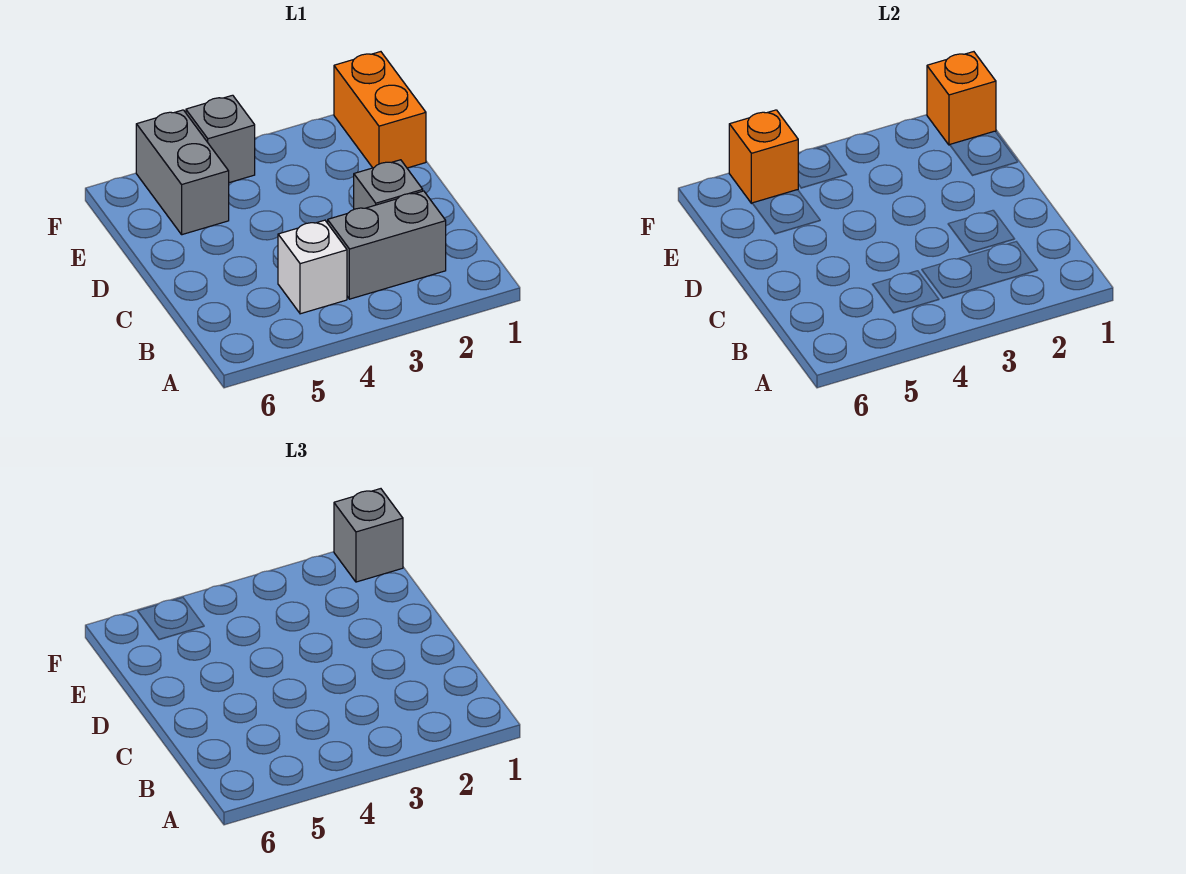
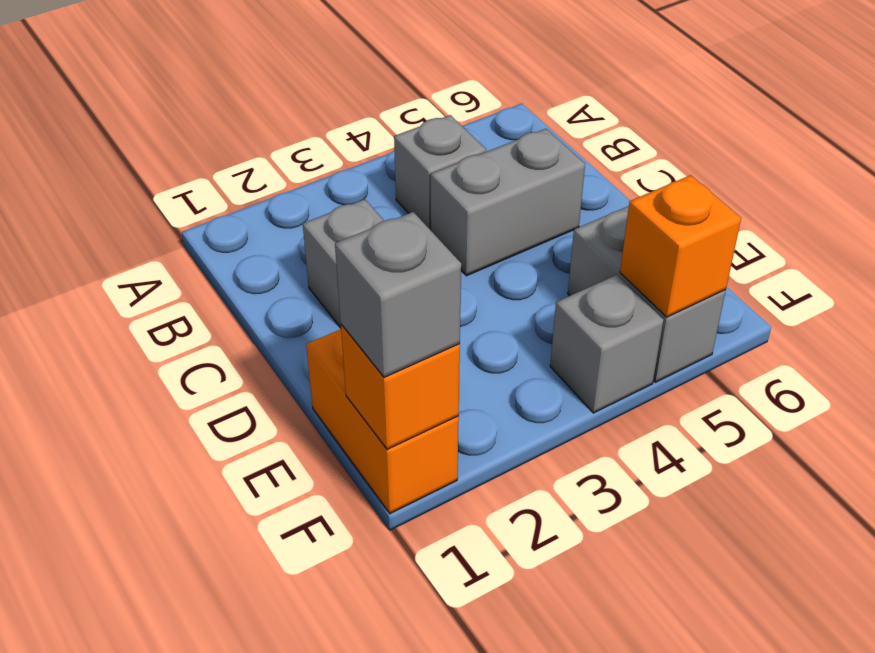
grey 1x2 brick [328,191,446,299] -> grey 1x2 brick moved to [431,129,585,276]
white 1x1 brick [278,220,347,314] -> grey 1x1 brick [394,115,486,230]

